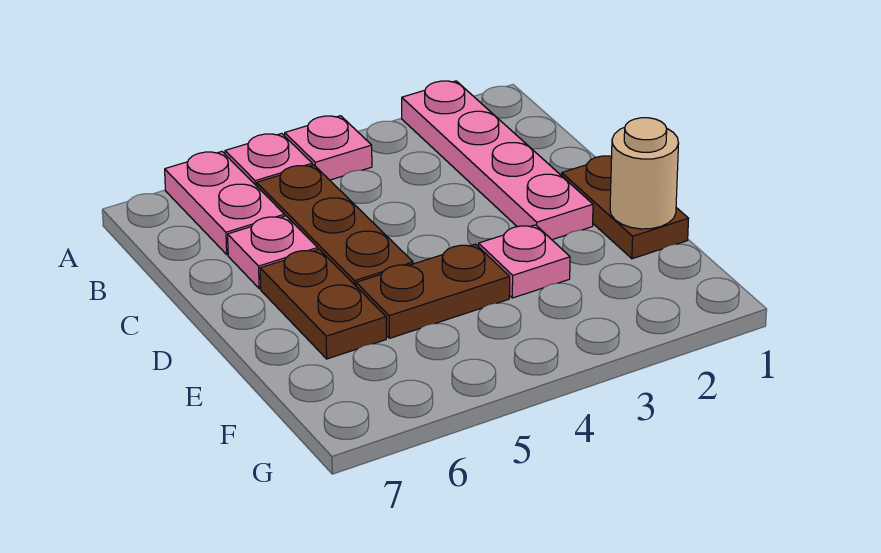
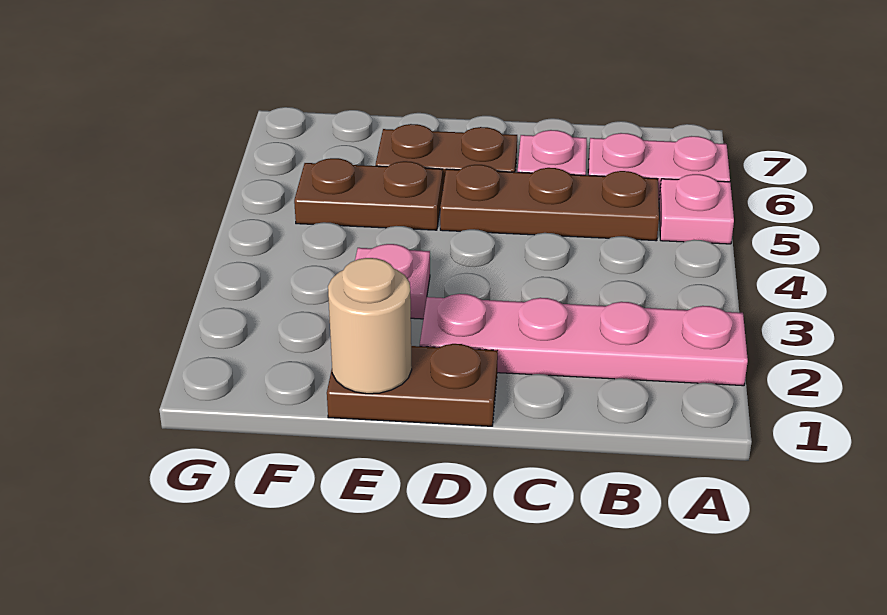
pink 1x1 plate [285,116,372,180] -> none
brown 1x2 plate [356,244,510,338] -> brown 1x2 plate turned to [294,158,443,230]

